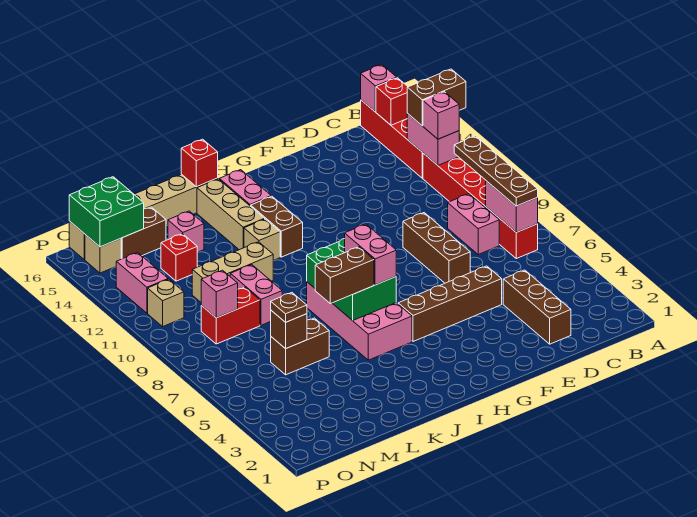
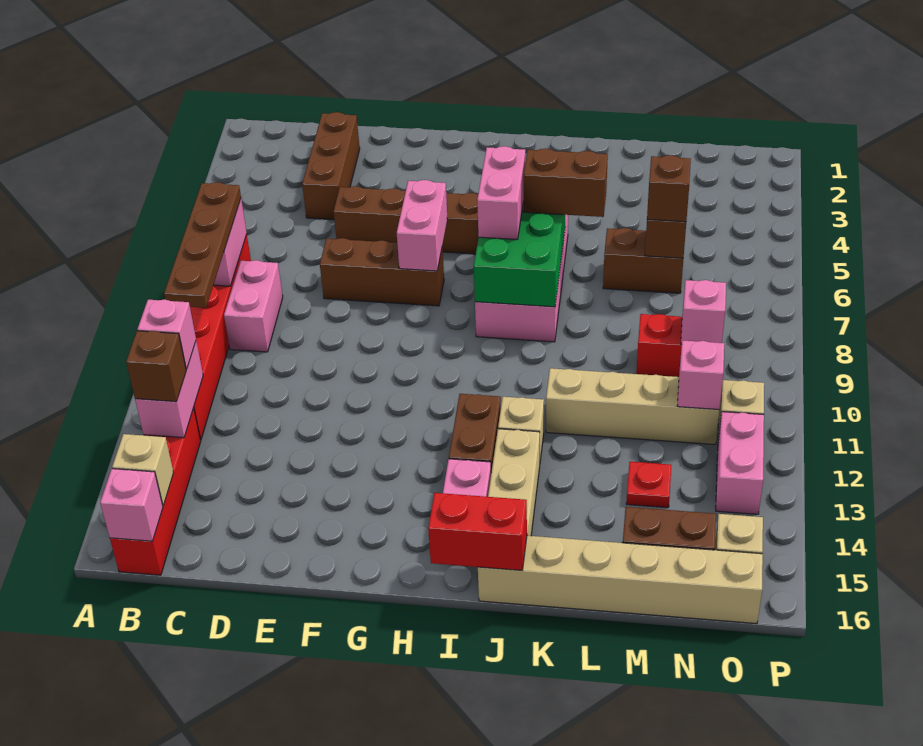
brown 1x2 brick [407,69,466,126] -> brown 1x1 brick [126,331,186,402]
red 1x1 brick [376,78,408,125] -> tan 1x1 brick [112,434,174,505]
brown 1x3 brick [403,213,470,283] -> brown 1x3 brick turned to [320,238,444,306]
red 1x1 brick [181,139,218,187] -> red 1x2 brick [428,493,527,570]
tan 1x3 brick [192,242,273,302] -> tan 1x4 brick [546,368,719,445]
pink 1x2 brick [230,265,282,325] -> pink 1x2 brick moved to [397,180,447,271]
pink 1x1 brick [168,211,204,252] -> pink 1x1 brick moved to [677,340,724,410]
brown 1x1 plate [271,293,307,322] -> brown 1x1 brick [647,155,691,222]
red 1x1 brick [161,234,198,281] -> red 1x1 plate [626,462,671,508]
green 2x2 brick [69,177,144,247] -> none

